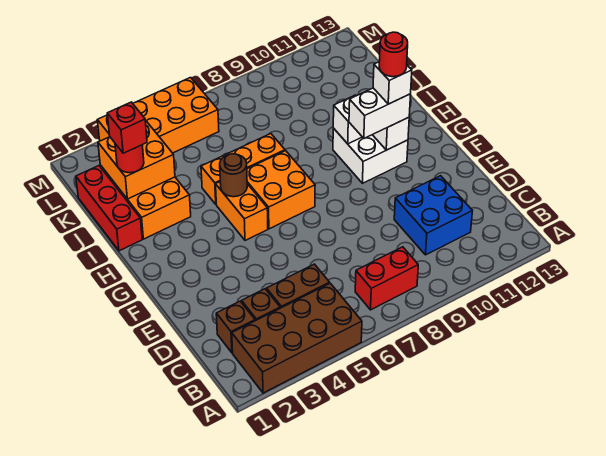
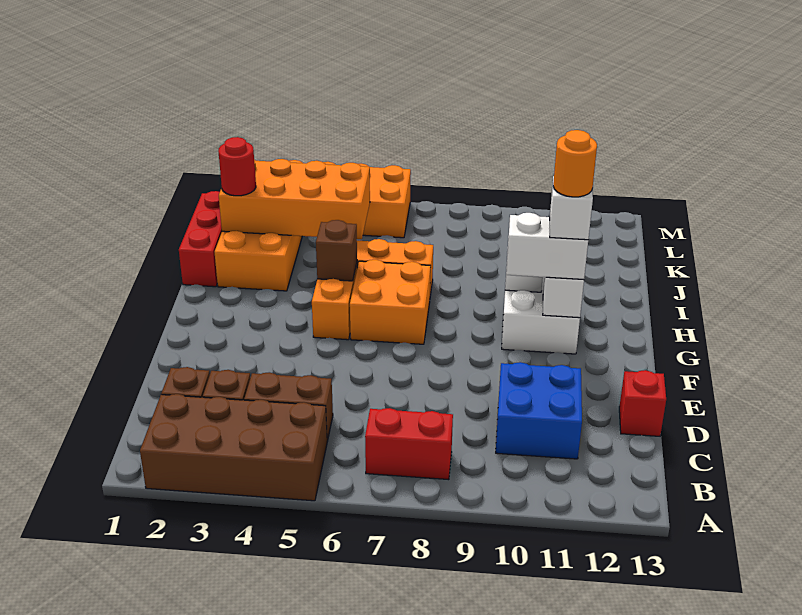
red 1x1 round brick [379,32,408,77] -> orange 1x1 round brick [553,130,597,197]
brown 1x1 round brick [220,154,247,197] -> brown 1x1 brick [316,220,357,281]
orange 2x2 brick [98,120,175,199] -> orange 2x4 brick [219,159,370,239]
red 1x1 brick [107,102,147,153] -> red 1x1 brick moved to [619,370,666,436]

